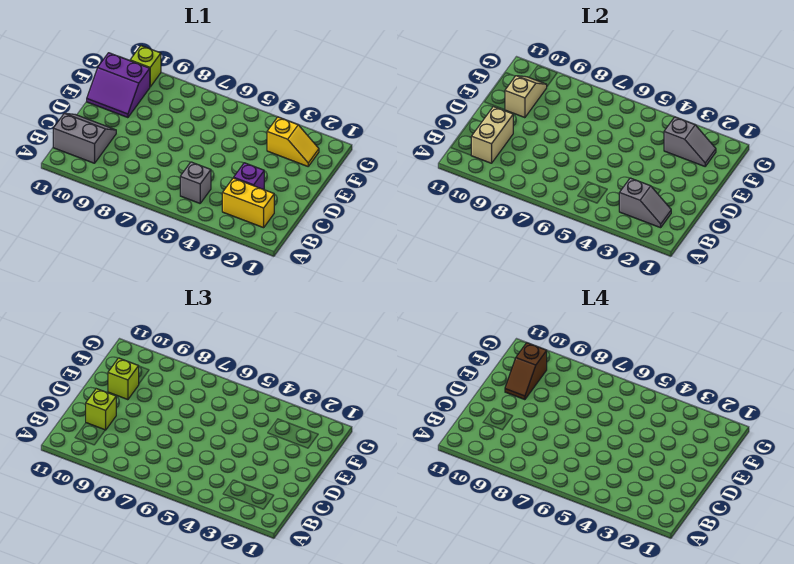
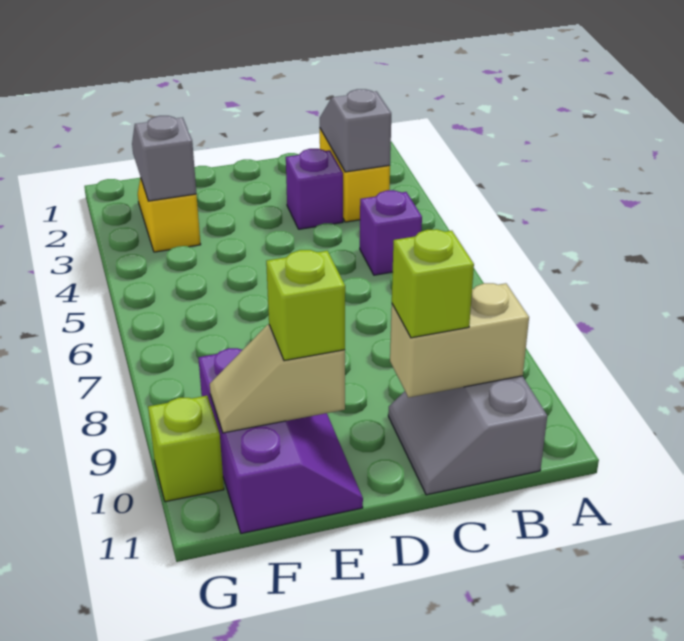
grey 1x1 brick [180,162,211,203] -> purple 1x1 brick [360,190,422,275]
purple 2x2 slope [87,53,150,118] -> purple 2x3 slope [198,348,363,533]
brown 1x2 slope [505,343,547,400] -> none

